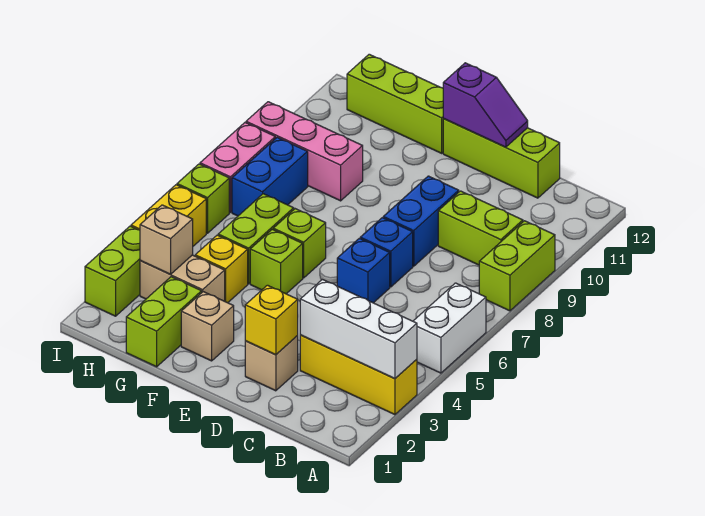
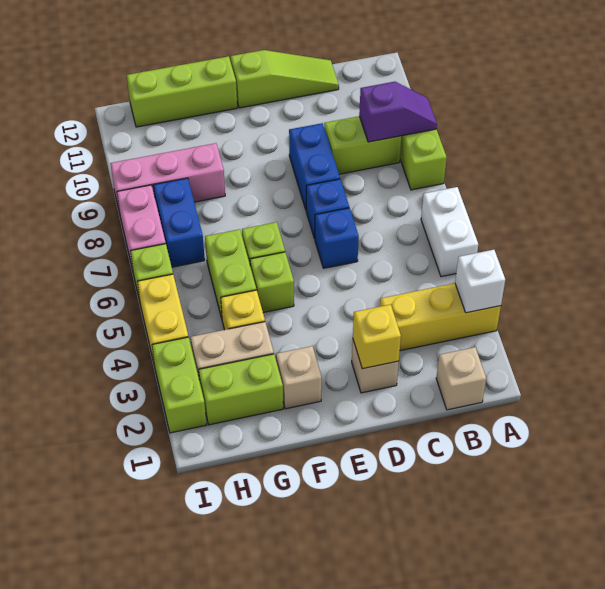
white 1x3 brick [300,279,417,379] -> white 1x1 brick [455,250,505,313]
lime 1x3 brick [443,119,560,198] -> lime 1x3 slope [231,50,339,108]
purple 1x2 slope [443,63,528,147] -> purple 1x2 slope moved to [359,82,437,142]
lime 1x2 brick [126,277,202,367] -> lime 1x2 brick turned to [199,354,283,425]
tan 1x1 brick [140,205,193,274] -> tan 1x1 brick moved to [436,347,486,410]

